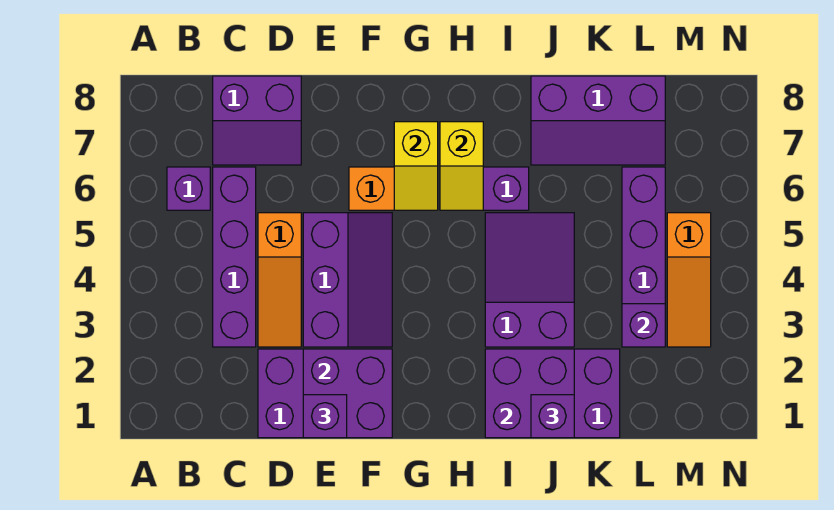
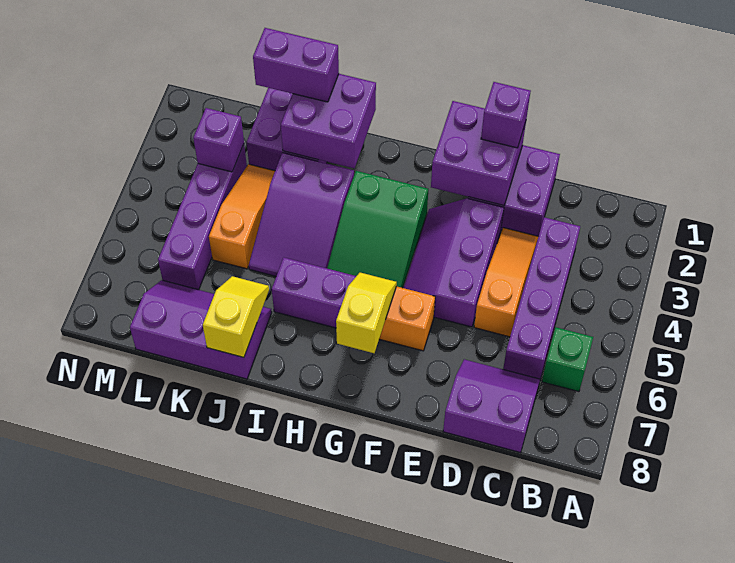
purple 1x1 brick [167,167,210,210] -> green 1x1 brick [542,327,593,392]
none -> green 2x3 slope [327,171,428,288]
yellow 1x2 slope [440,122,483,210] -> yellow 1x2 slope moved to [203,276,269,357]
purple 1x1 brick [531,395,574,438] -> purple 1x2 brick [253,28,339,102]
orange 1x3 slope [667,213,711,347] -> orange 1x3 slope moved to [209,164,275,269]

